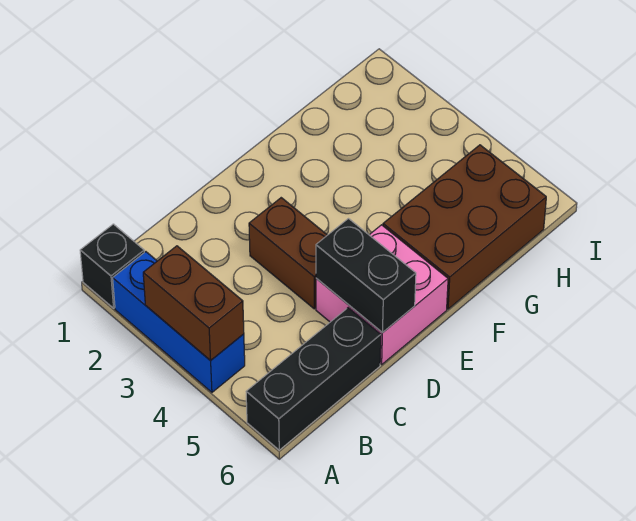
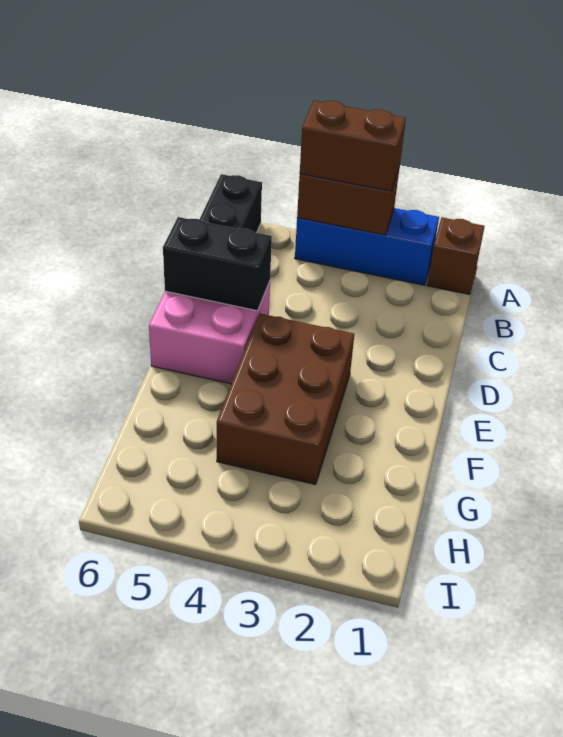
black 1x1 brick [80,224,144,308] -> brown 1x1 brick [427,217,485,295]
brown 1x2 brick [249,198,327,309] -> brown 1x2 brick moved to [300,101,406,191]
brown 2x3 brick [383,145,546,309] -> brown 2x3 brick moved to [217,314,354,485]

